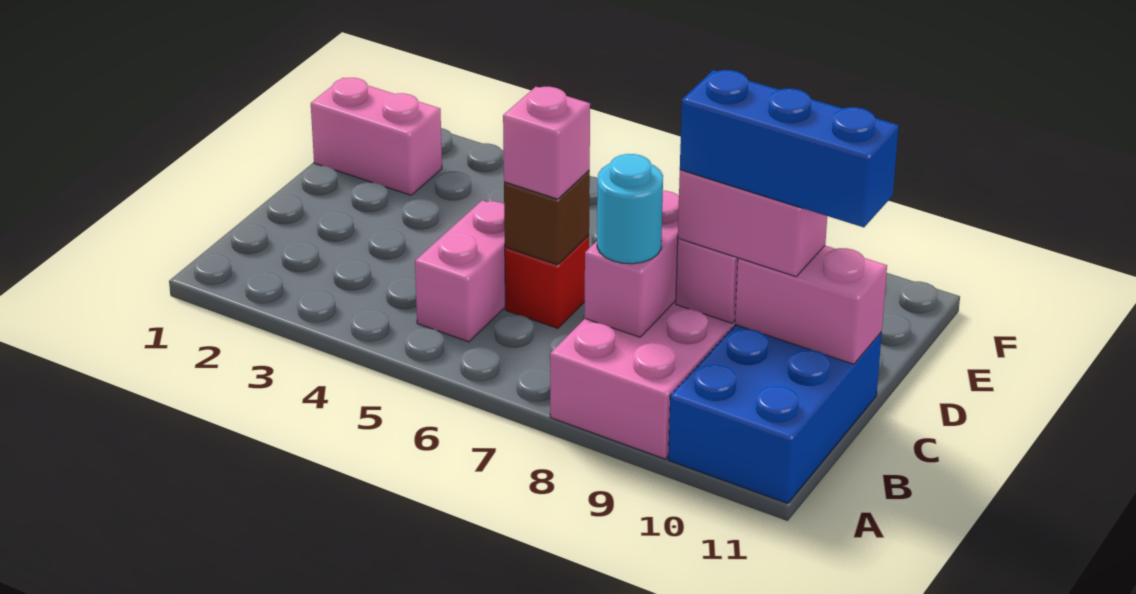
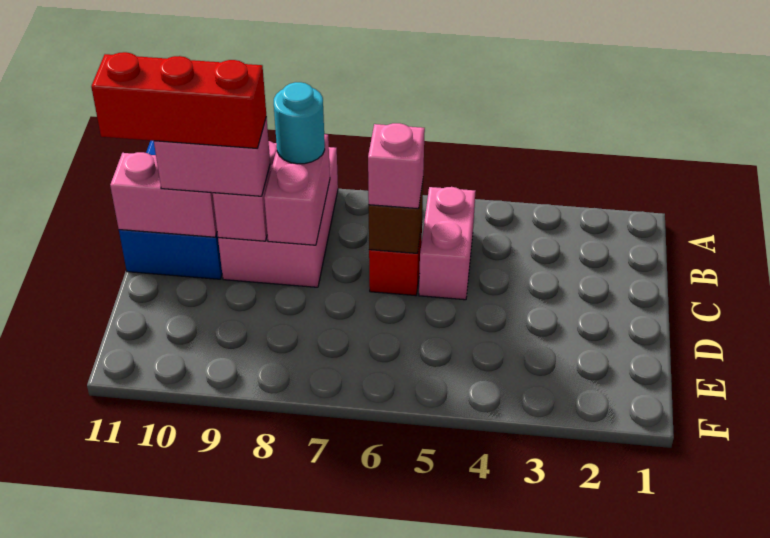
blue 1x3 brick [680,70,899,227] -> red 1x3 brick [91,52,266,149]
pink 1x2 brick [311,78,442,195] -> none

